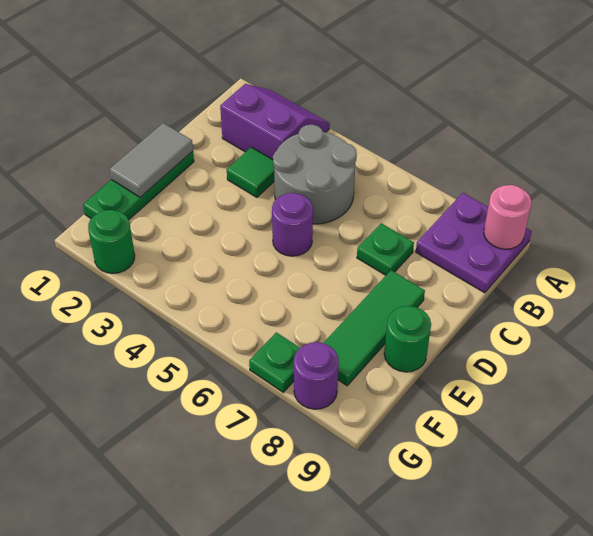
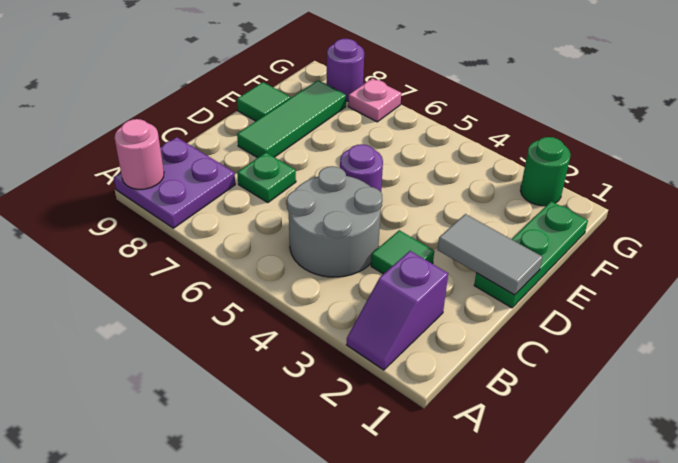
purple 2x2 slope [220,84,330,160] -> purple 1x2 slope [347,251,448,370]
grey 1x2 tile [110,123,193,197] -> grey 1x2 tile turned to [438,214,543,295]
green 1x1 round brick [384,306,431,372] -> green 1x1 tile [237,82,290,121]
green 1x1 plate [249,332,300,392] -> pink 1x1 plate [348,78,401,122]

